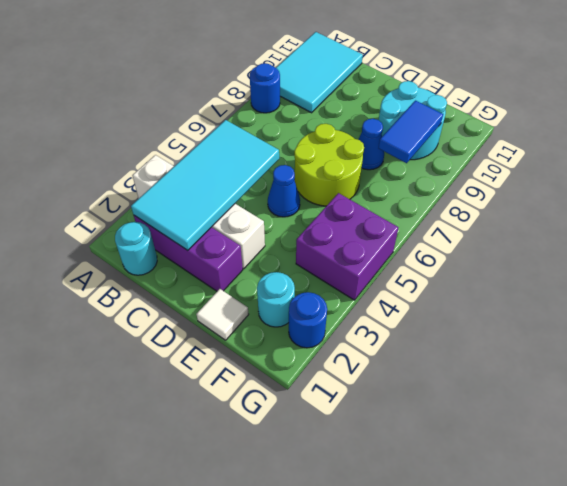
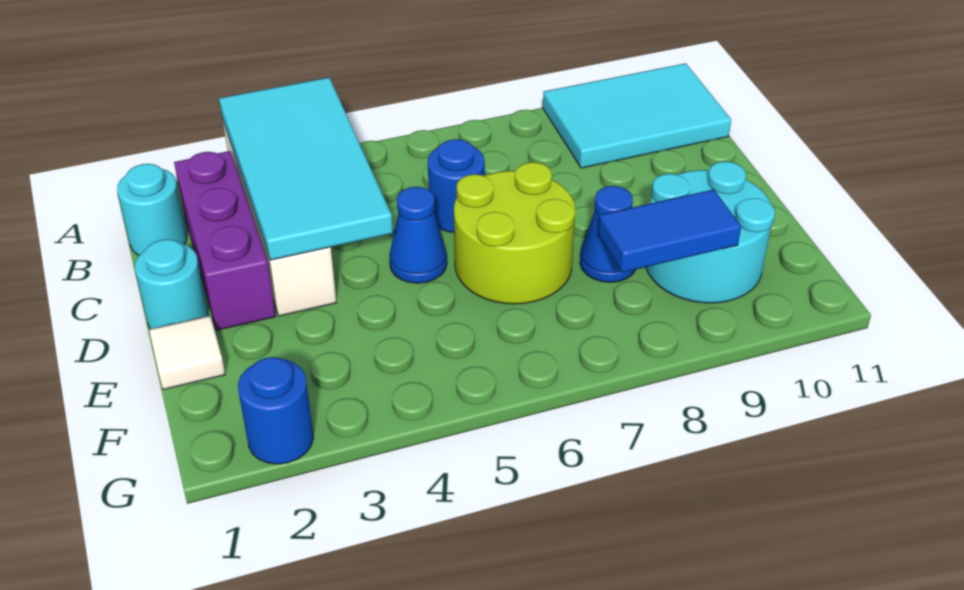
blue 1x1 round brick [250,63,280,113] -> blue 1x1 round brick moved to [428,139,485,232]
cyan 2x4 tile [131,120,279,250] -> cyan 2x4 tile turned to [219,78,393,260]
cyan 1x1 round brick [257,272,295,327] -> cyan 1x1 round brick moved to [135,239,208,329]
purple 2x2 brick [296,193,399,300] -> none

